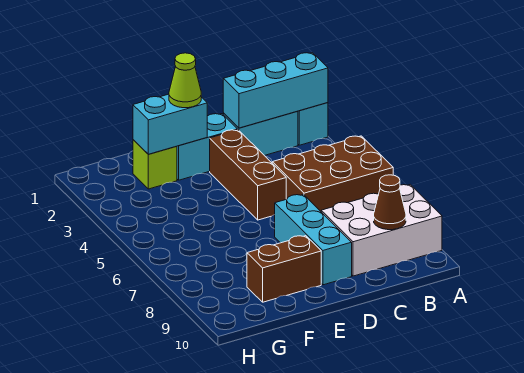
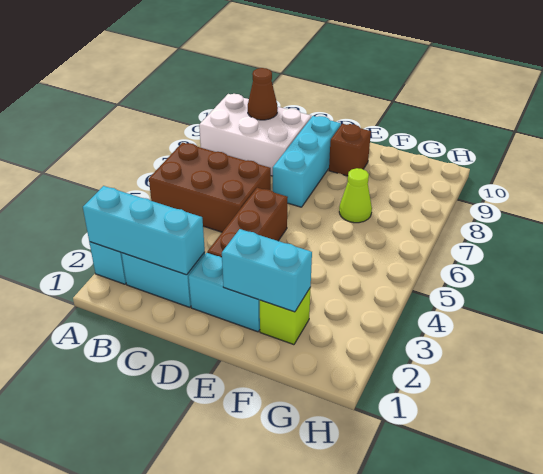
lime 1x1 cone [169,53,201,108] -> lime 1x1 cone moved to [339,168,372,223]
brown 1x2 brick [247,236,321,302] -> brown 1x1 brick [329,124,371,176]

